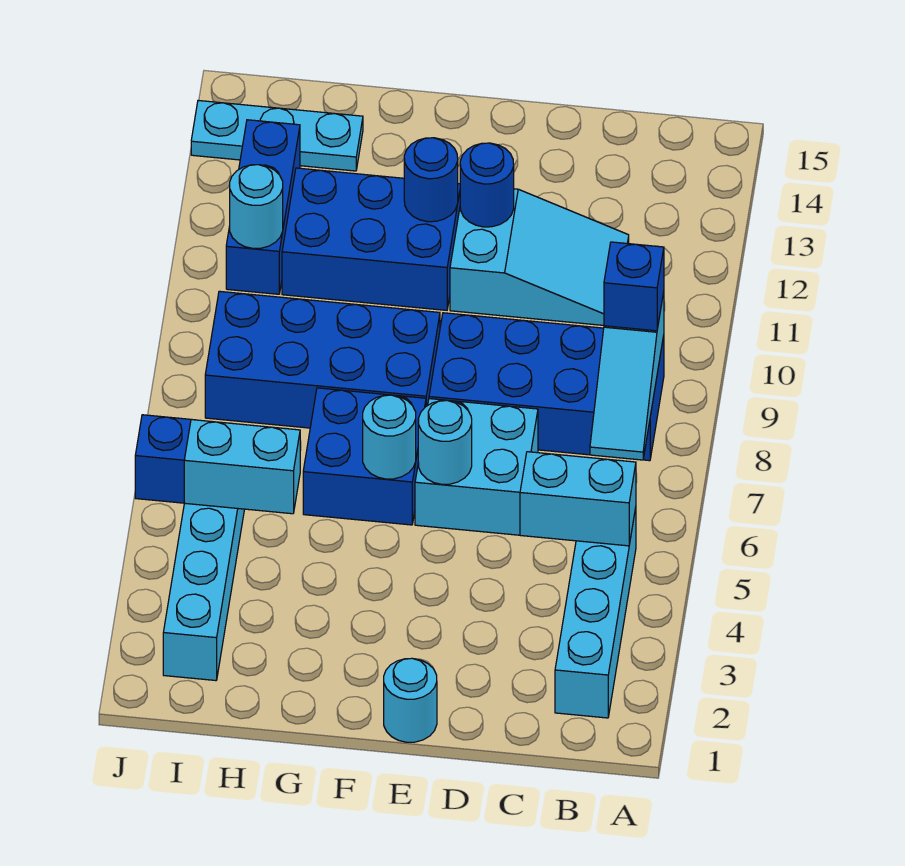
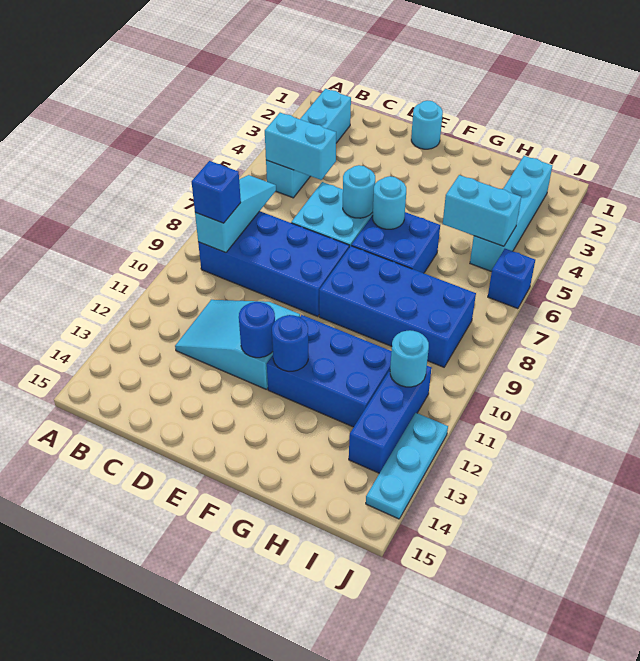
cyan 1x3 plate [191,100,363,171] -> cyan 1x3 plate turned to [366,413,448,519]

